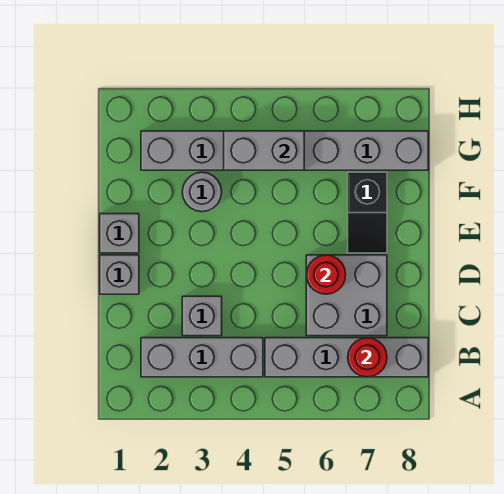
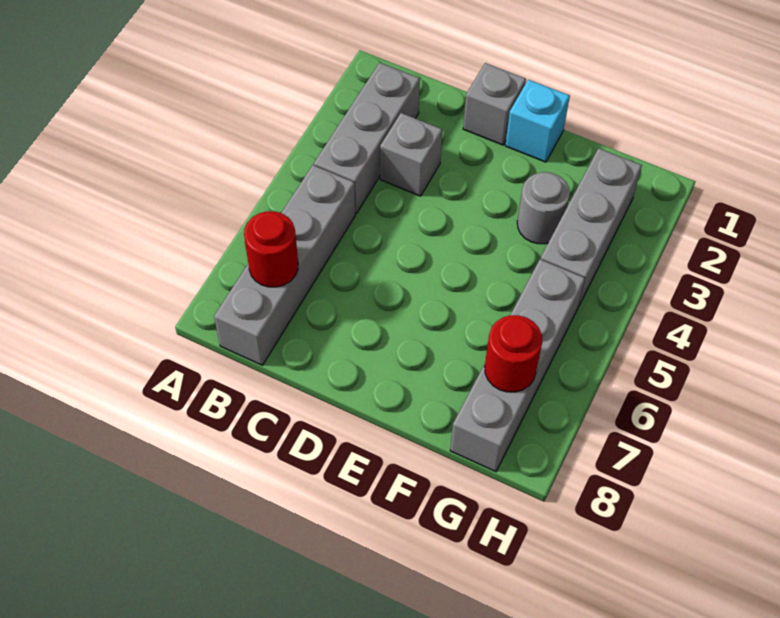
grey 2x2 brick [306,255,387,336] -> none
red 1x1 round brick [306,255,346,294] -> red 1x1 round brick moved to [485,315,542,392]
grey 1x1 brick [100,214,139,253] -> cyan 1x1 brick [505,80,570,162]
black 1x2 slope [348,172,387,253] -> none
grey 1x2 brick [224,131,304,170] -> none

